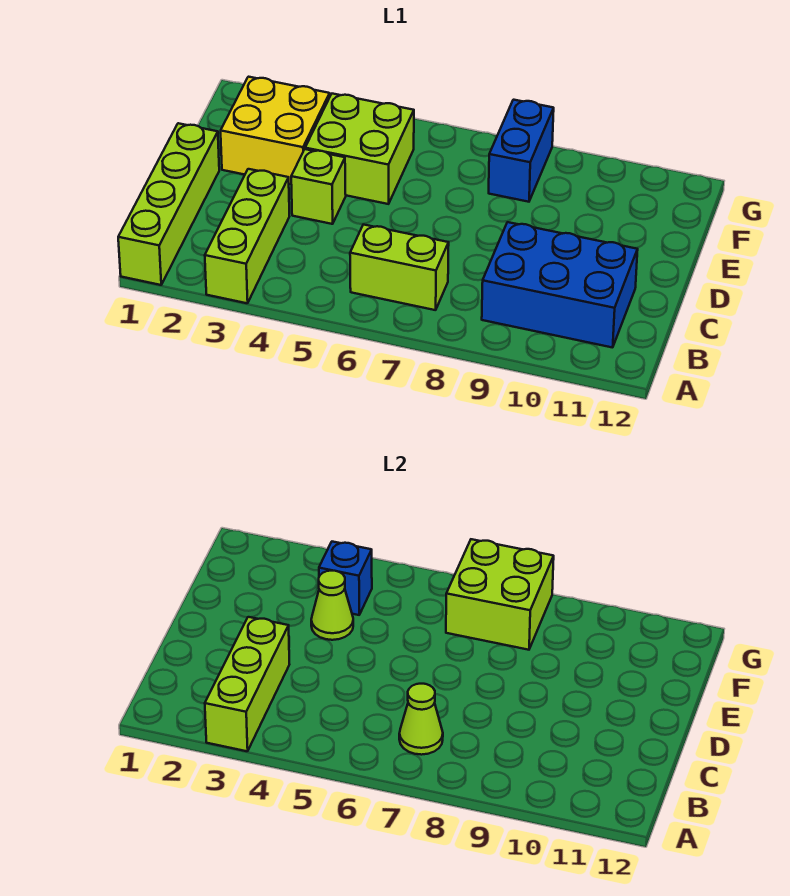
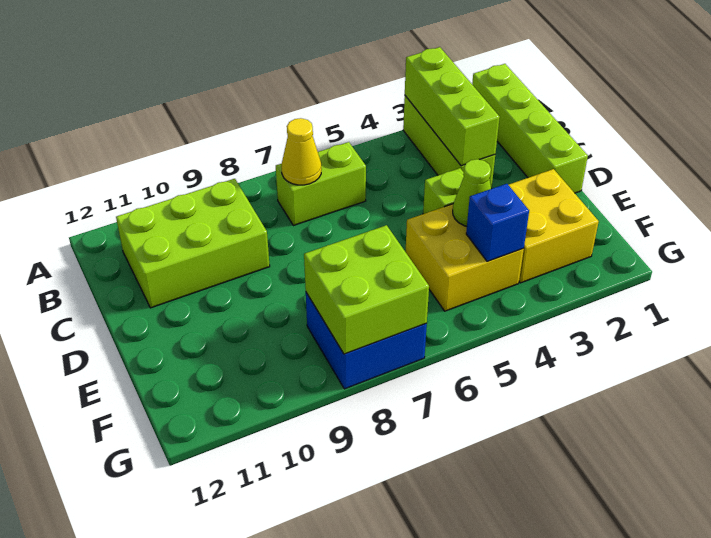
lime 1x1 cone [399,684,443,755] -> yellow 1x1 cone [281,118,321,185]
blue 2x3 brick [482,222,638,348] -> lime 2x3 brick [116,179,270,308]
lime 2x2 brick [305,94,414,204] -> yellow 2x2 brick [406,204,524,311]
blue 1x2 brick [489,100,554,202] -> blue 2x2 brick [306,293,427,389]

